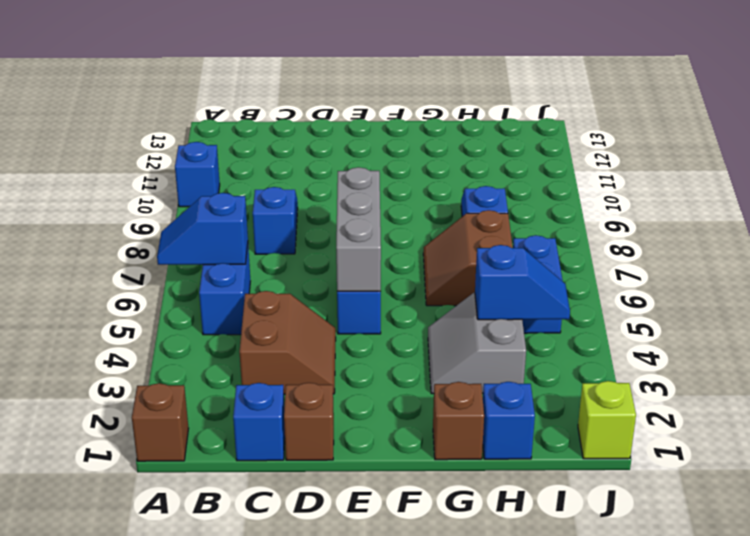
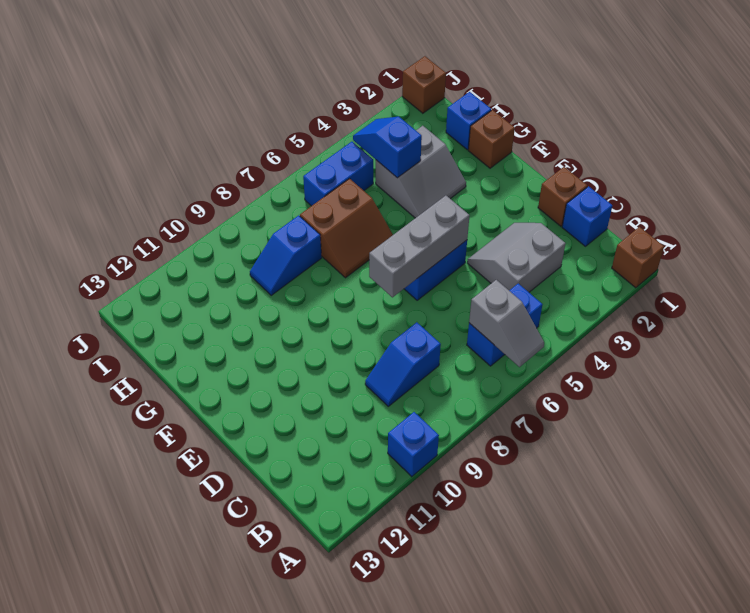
blue 1x2 slope [157,193,248,265] -> grey 1x2 slope [469,280,544,367]
brown 2x2 slope [239,291,336,394] -> grey 2x2 slope [468,223,566,292]
lime 1x1 brick [578,381,636,459] -> brown 1x1 brick [402,56,446,113]

